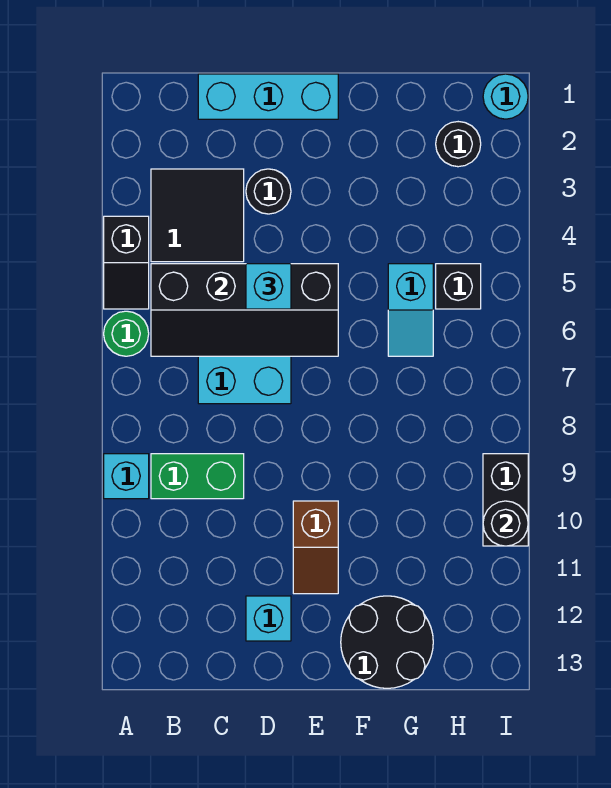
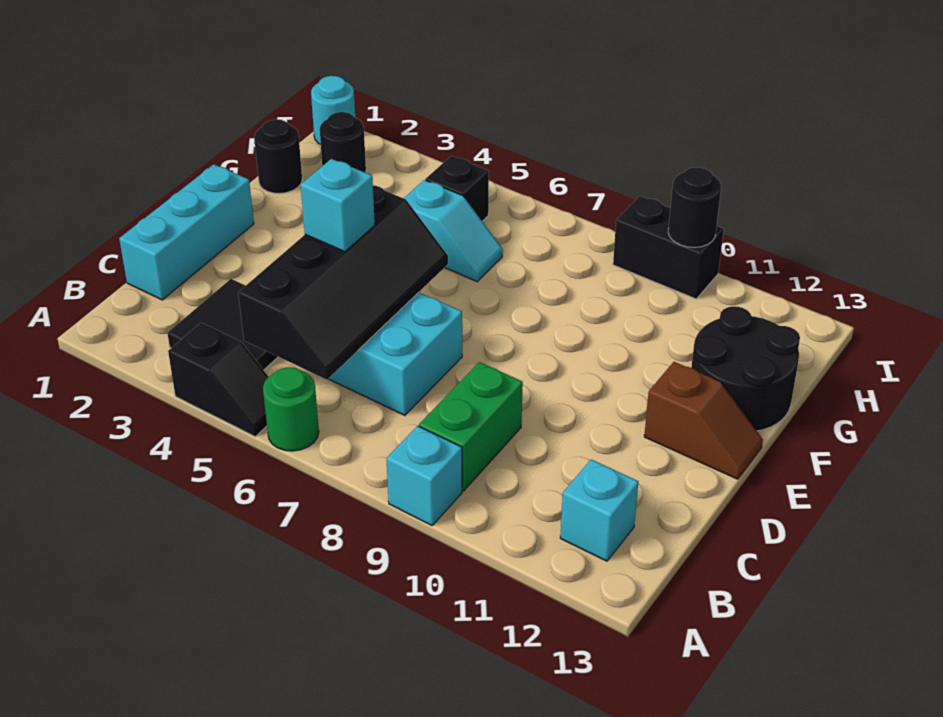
black 1x1 round brick [246,169,291,214] -> black 1x1 round brick moved to [254,120,302,194]
cyan 1x1 brick [246,596,291,641] -> cyan 1x1 brick moved to [560,459,638,561]
brown 1x2 slope [293,501,338,594] -> brown 1x2 slope moved to [644,362,763,479]

